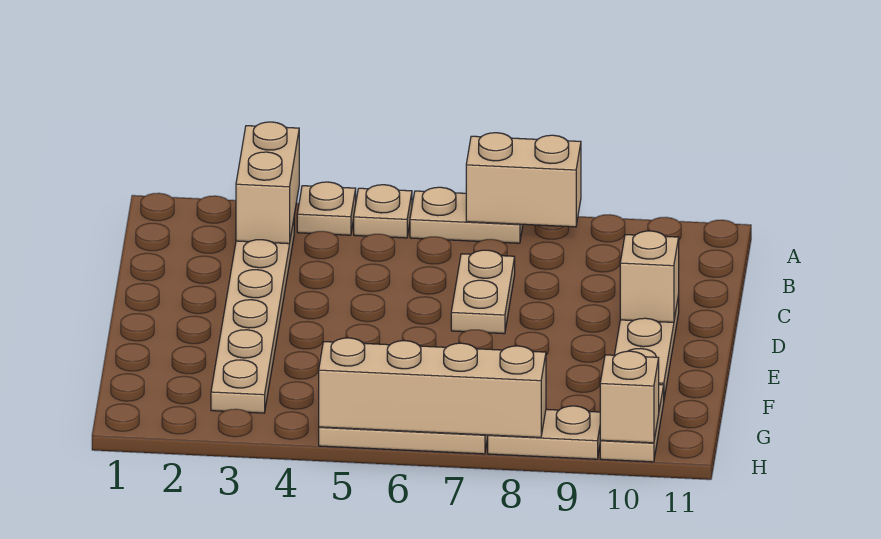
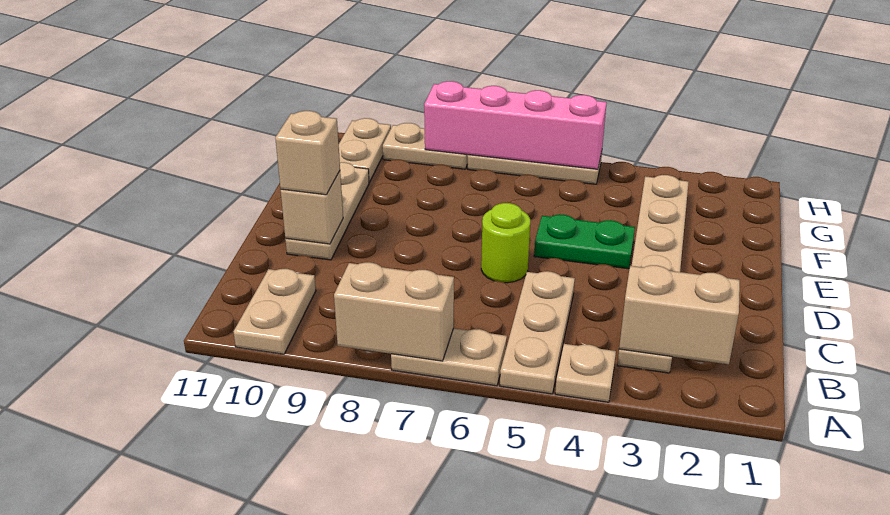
tan 1x2 brick [236,122,299,244] -> tan 1x2 brick turned to [619,265,740,364]
tan 1x1 plate [354,185,412,238] -> tan 1x3 plate [500,271,575,394]
tan 1x2 plate [451,250,515,334] -> tan 1x2 plate moved to [233,269,316,354]
none -> lime 1x1 round brick [481,203,530,283]
none -> green 1x2 plate [534,214,635,269]
tan 1x4 brick [319,338,546,437] -> pink 1x4 brick [424,81,607,169]
tan 1x1 brick [600,351,659,443] -> tan 1x1 brick moved to [275,111,340,195]

